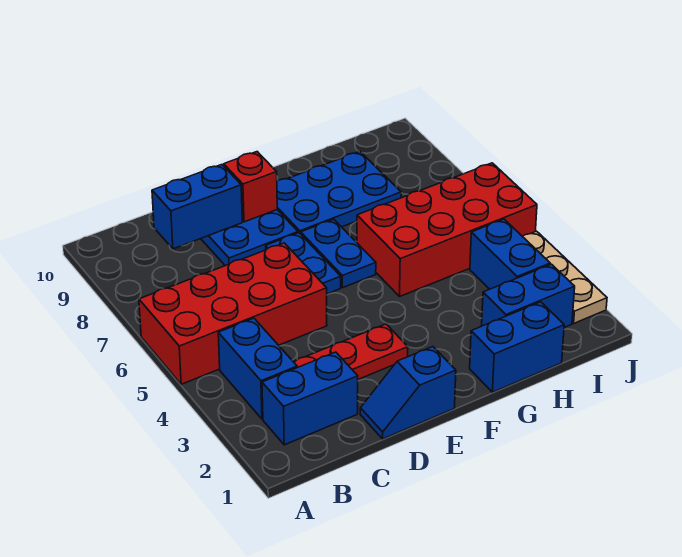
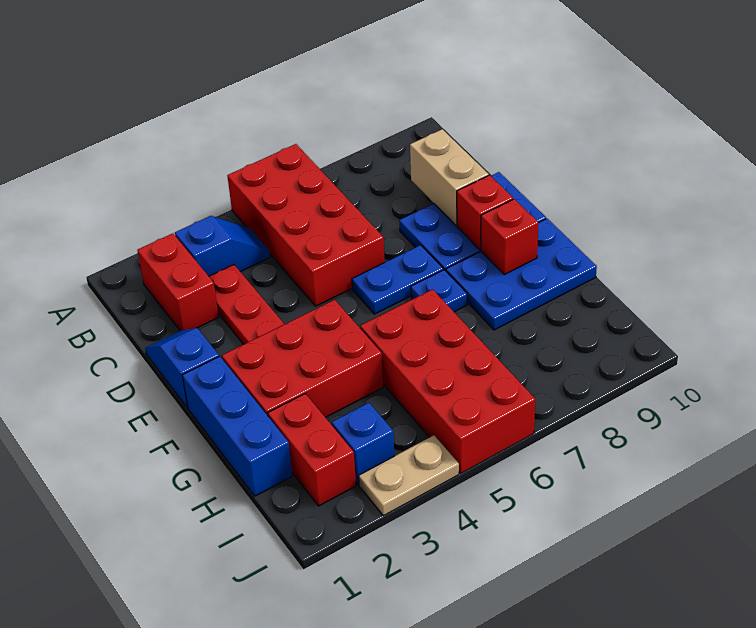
blue 1x2 brick [262,352,358,445] -> red 1x2 brick [137,233,219,331]
blue 1x2 brick [218,318,297,419] -> blue 1x2 slope [175,216,270,276]
blue 1x2 brick [152,165,242,249] -> tan 1x2 brick [410,129,489,225]
none -> red 2x3 brick [222,300,383,417]
blue 1x2 plate [301,219,376,288] -> blue 1x1 plate [411,270,467,312]
blue 2x3 plate [277,152,401,234] -> blue 2x3 plate turned to [446,219,597,330]
none -> red 1x1 brick [481,199,538,274]
blue 1x2 brick [470,302,564,392] -> blue 1x3 brick [182,356,292,496]
blue 1x2 brick [482,264,575,328] -> red 1x2 brick [268,394,356,506]
blue 1x2 brick [470,219,550,289] -> blue 1x1 brick [332,403,394,485]
tan 1x3 plate [523,231,607,323] -> tan 1x2 plate [359,435,459,516]

